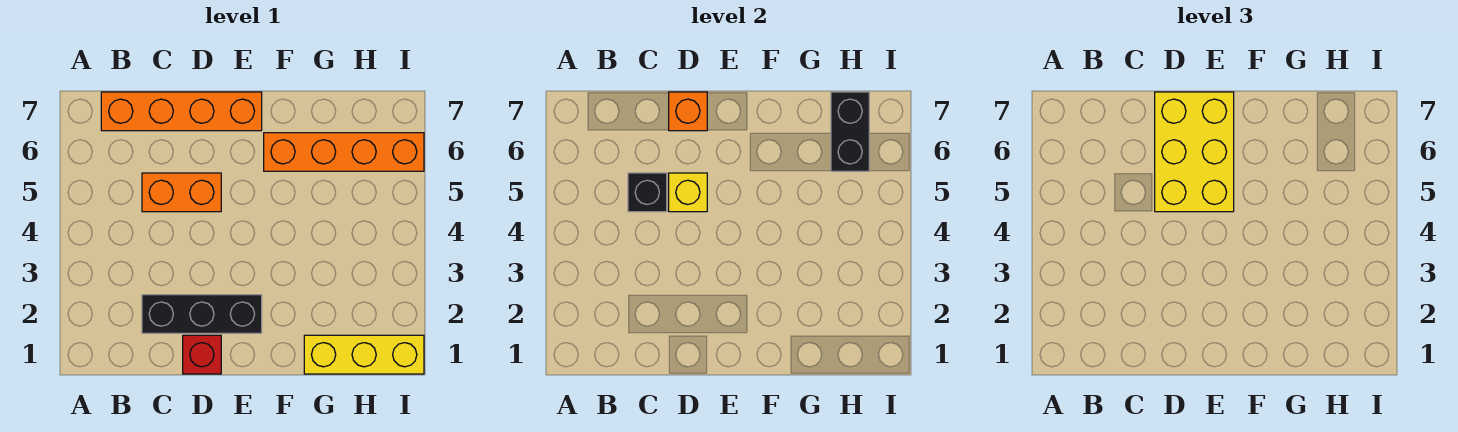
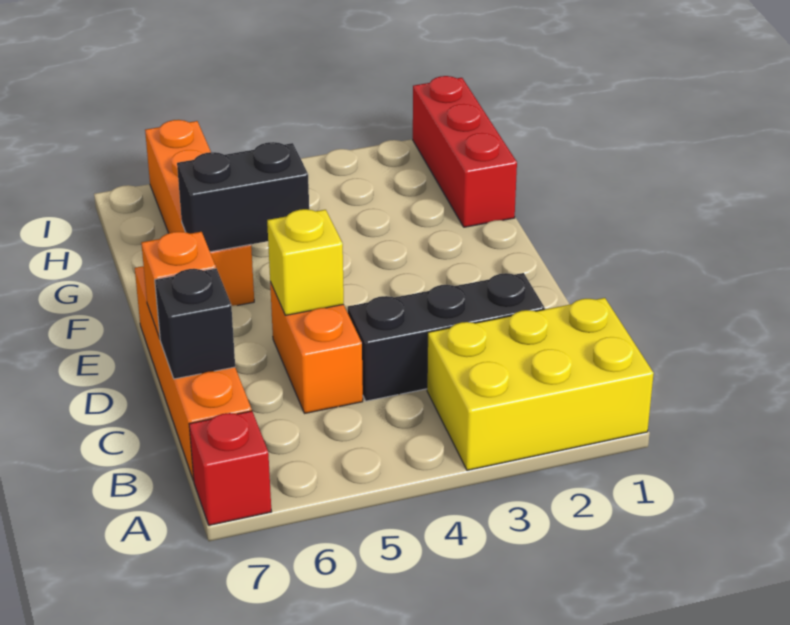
black 1x3 brick [142,295,262,333] -> black 1x3 brick turned to [348,273,545,401]
black 1x1 brick [628,173,667,212] -> black 1x1 brick moved to [155,268,235,379]
red 1x1 brick [183,335,221,374] -> red 1x1 brick moved to [189,411,272,525]
yellow 2x3 brick [1155,92,1234,212] -> yellow 2x3 brick moved to [427,298,654,470]
yellow 1x3 brick [304,335,424,374] -> red 1x3 brick [413,76,517,227]
black 1x2 brick [831,92,869,171] -> black 1x2 brick moved to [177,142,309,252]

